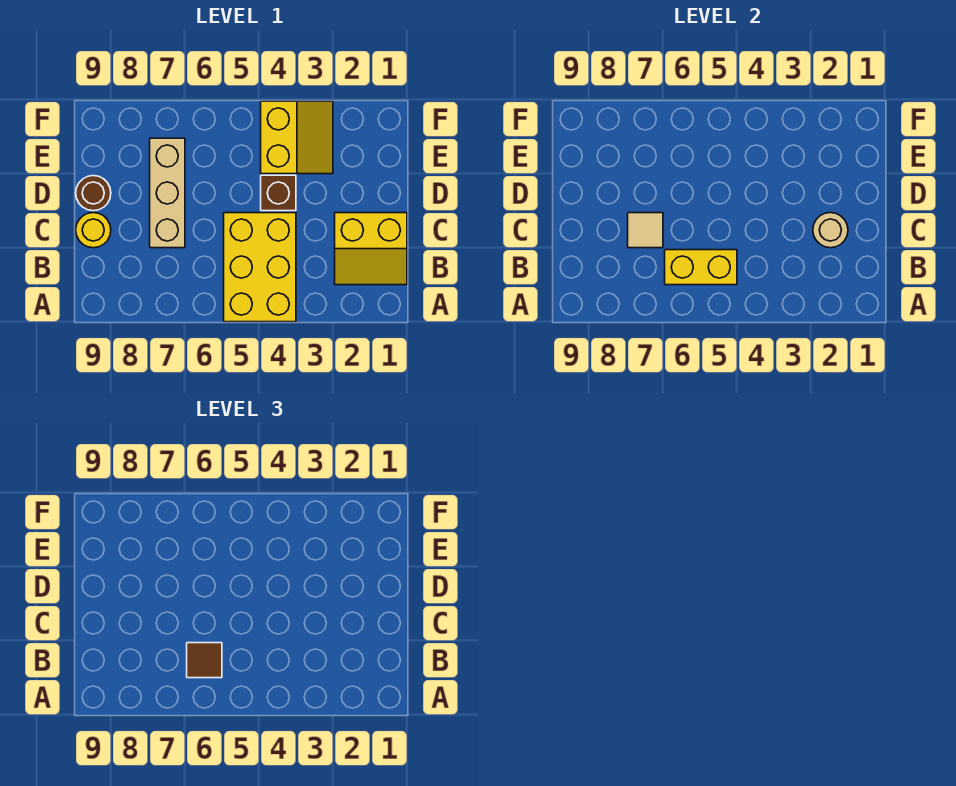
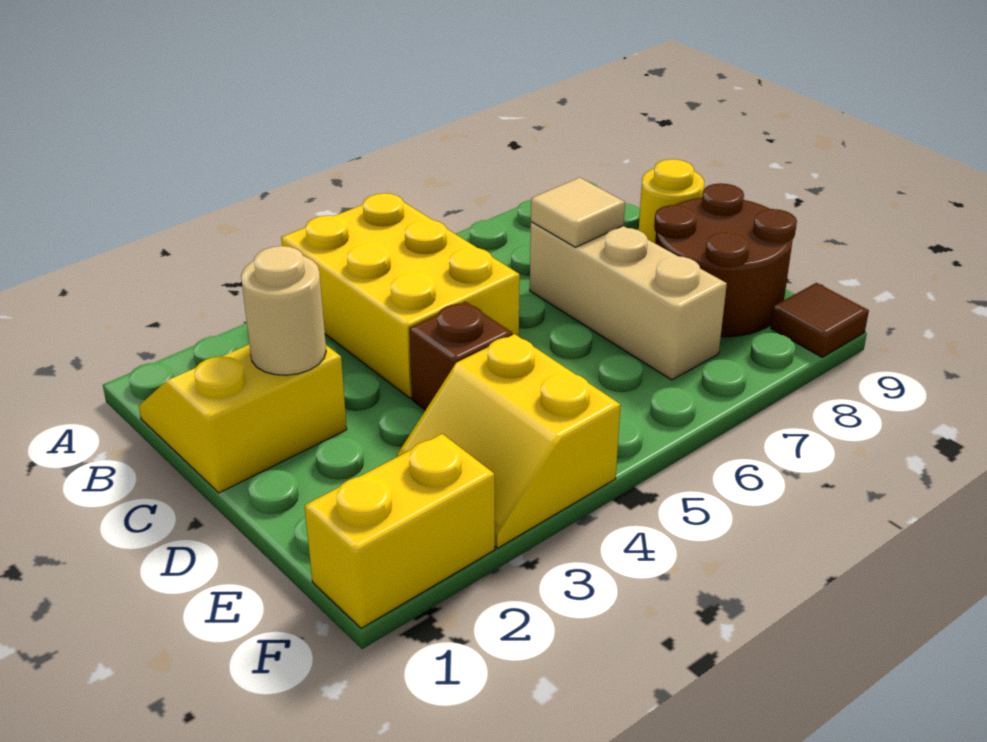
yellow 1x2 brick [665,250,737,285] -> yellow 1x2 brick moved to [305,434,495,628]
brown 1x1 tile [187,643,222,678] -> brown 1x1 tile moved to [771,283,869,357]
brown 1x1 round brick [76,176,111,211] -> brown 2x2 round brick [654,183,797,337]

